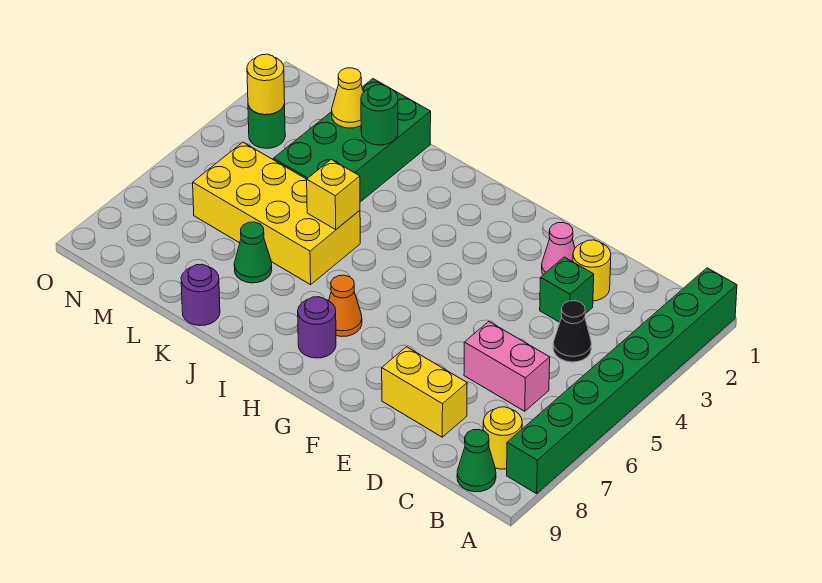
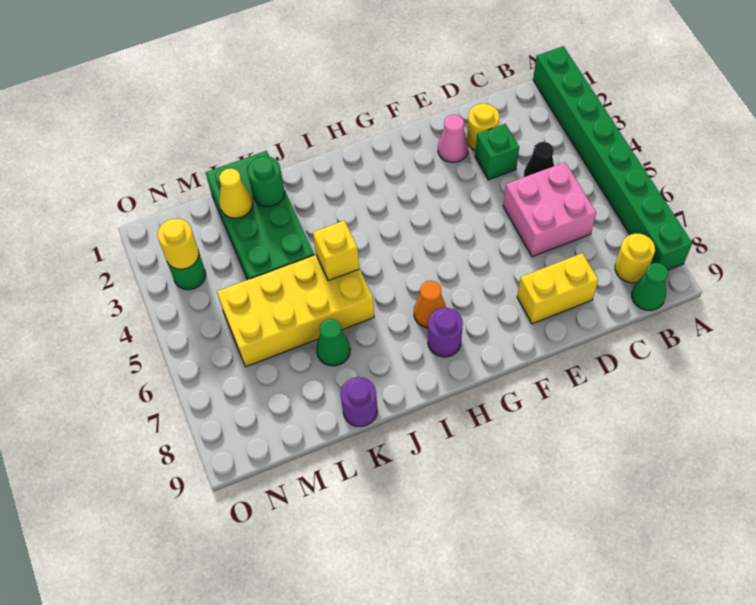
pink 1x2 brick [464,322,550,411] -> pink 2x2 brick [503,162,596,257]

